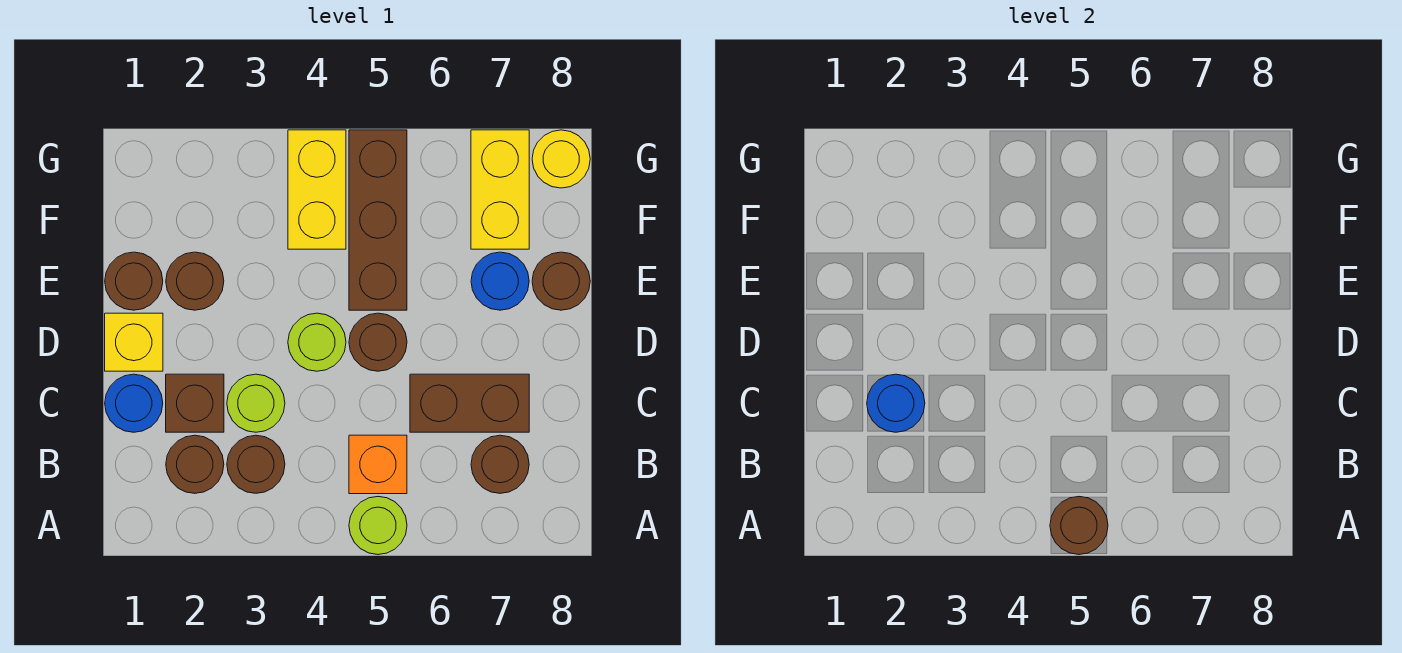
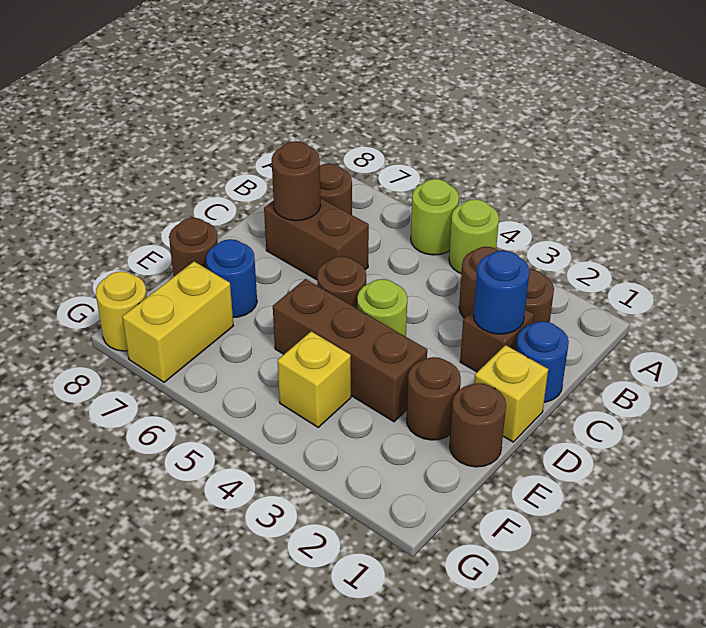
brown 1x1 round brick [1050,497,1108,555] -> brown 1x1 round brick moved to [272,141,321,221]
orange 1x1 brick [349,435,407,494] -> none
lime 1x1 round brick [227,374,285,432] -> lime 1x1 round brick moved to [449,199,499,273]
brown 1x3 brick [349,130,407,310] -> brown 1x3 brick turned to [273,279,427,422]
yellow 1x2 brick [288,130,346,249] -> yellow 1x1 brick [277,331,351,427]

